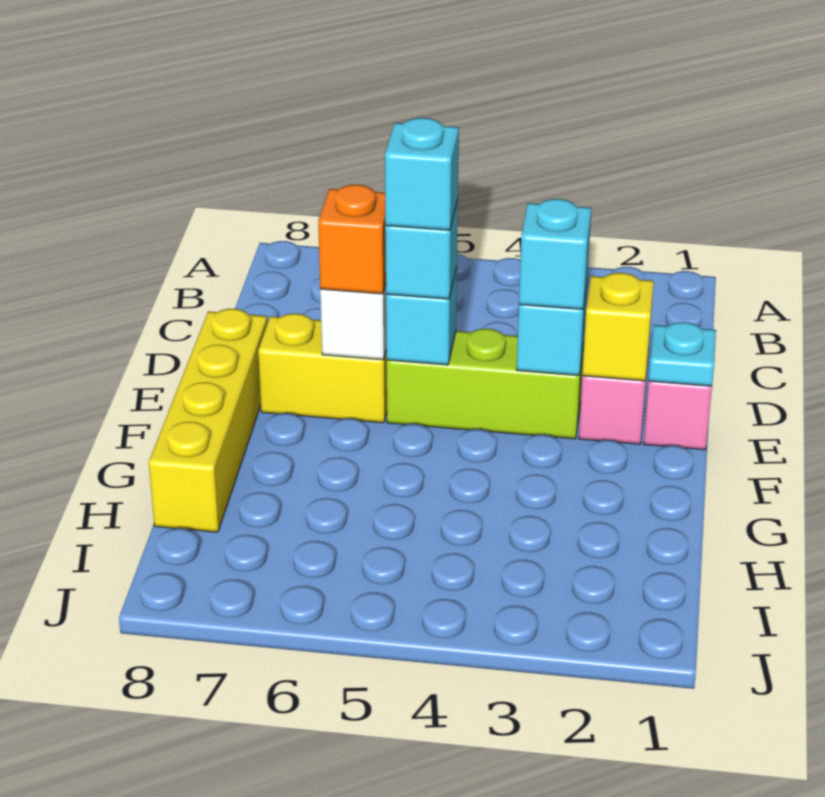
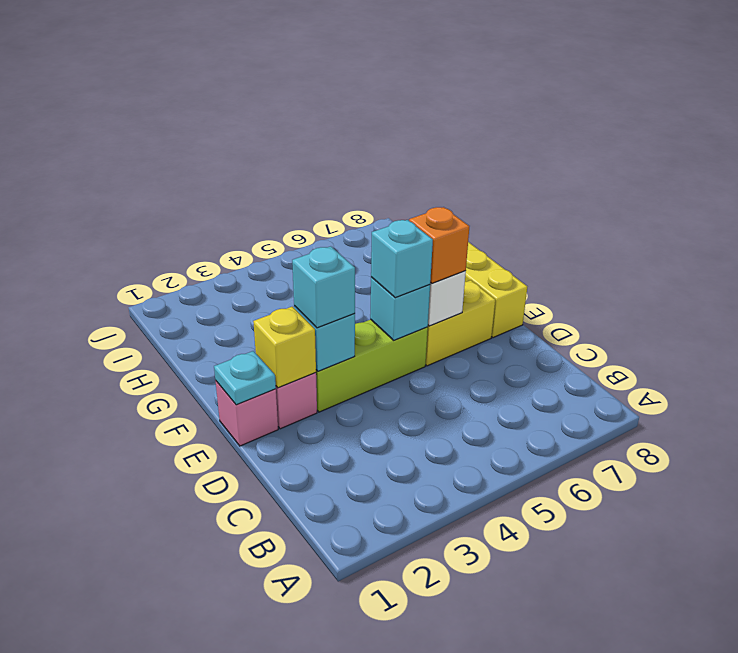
cyan 1x1 brick [385,118,459,230] -> none

